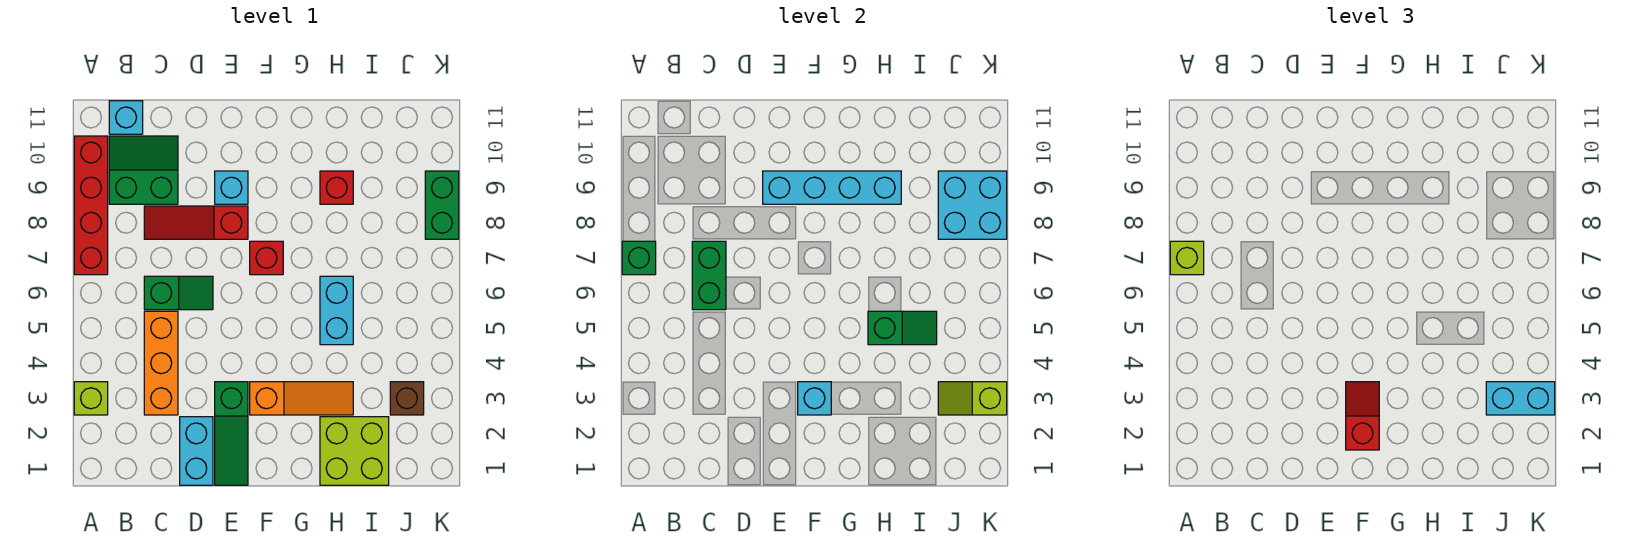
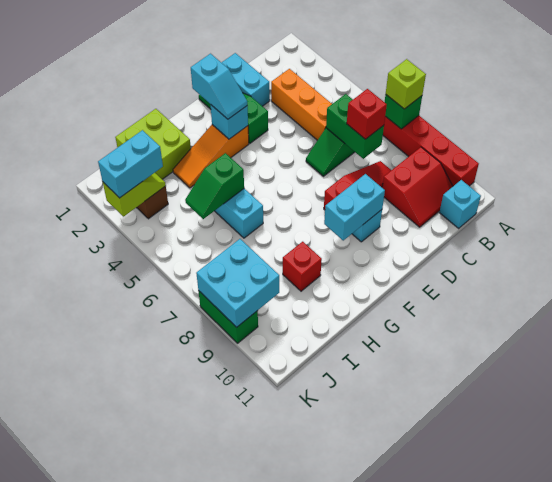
lime 1x1 brick [74,382,108,415] -> none
green 2x2 slope [109,136,178,204] -> red 2x2 slope [382,147,453,227]
cyan 1x4 brick [763,171,901,204] -> cyan 1x2 brick [324,174,385,240]
red 1x2 slope [1346,382,1379,450] -> cyan 1x2 slope [191,54,247,119]
red 1x1 brick [250,241,283,275] -> red 1x1 brick moved to [347,89,387,139]

